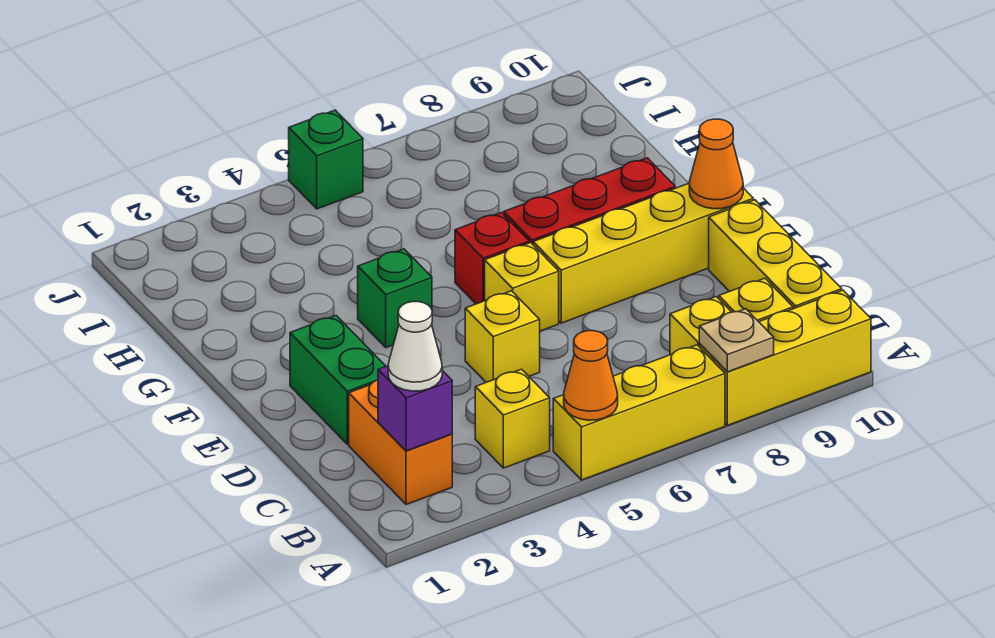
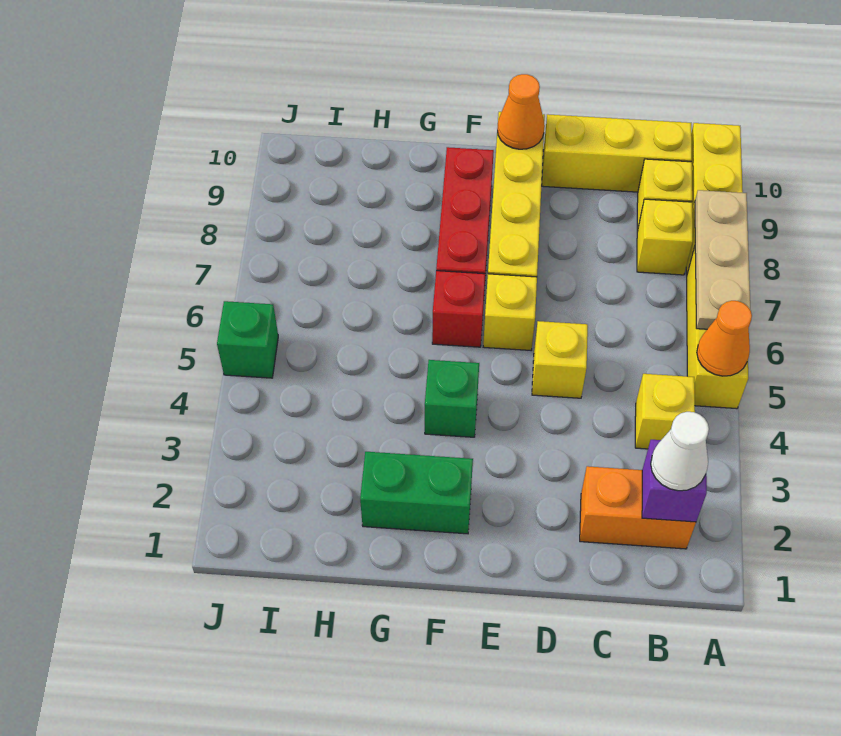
tan 1x1 plate [699,309,774,372] -> tan 1x3 plate [695,190,750,329]
green 1x2 brick [290,316,386,444] -> green 1x2 brick moved to [360,452,473,534]

